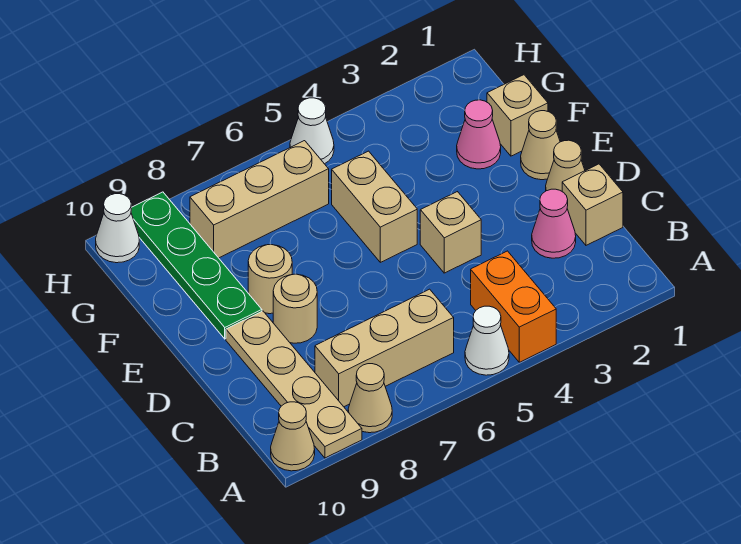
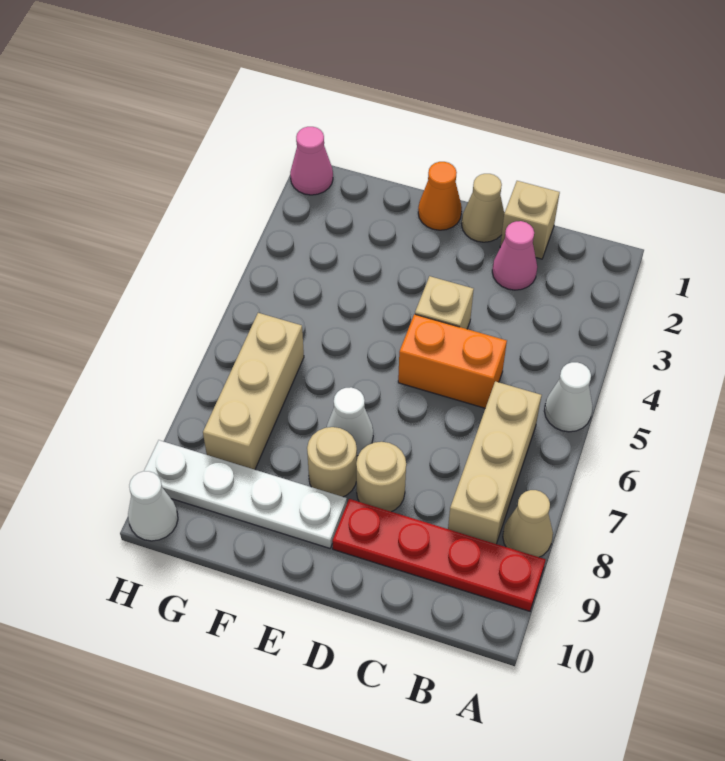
orange 1x2 brick [471,251,556,362] -> orange 1x2 brick moved to [398,314,507,408]
tan 1x4 plate [226,311,362,458] -> red 1x4 plate [332,499,546,611]
tan 1x1 cone [271,402,315,471] -> none
tan 1x1 cone [521,111,560,180] -> orange 1x1 cone [418,162,462,230]
tan 1x2 brick [332,151,417,262] -> none
green 1x4 plate [131,192,262,339] -> white 1x4 plate [144,440,347,548]
tan 1x1 brick [487,75,548,156] -> none
pink 1x1 cone [457,100,501,169] -> pink 1x1 cone moved to [290,127,333,195]
white 1x1 cone [290,98,334,164] -> white 1x1 cone moved to [327,387,373,456]

